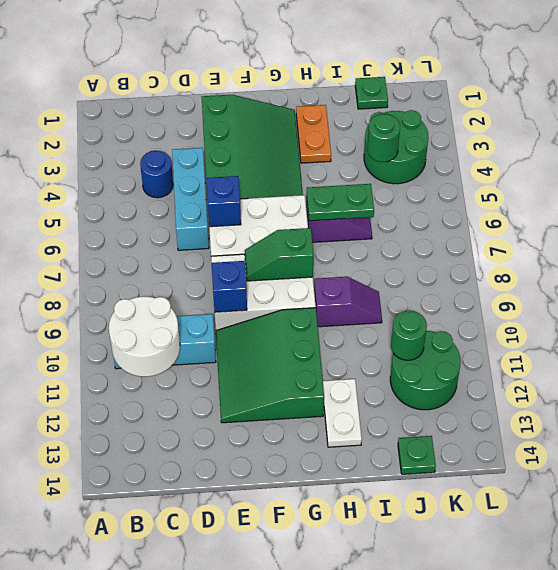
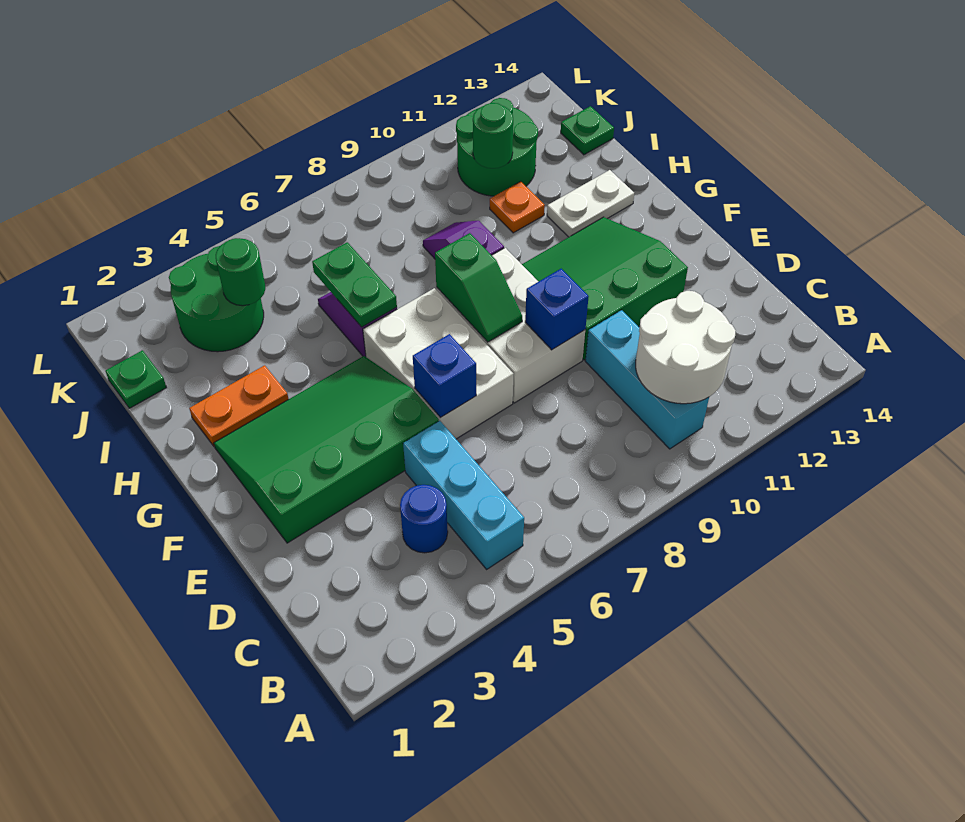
cyan 1x3 brick [172,148,209,250] -> cyan 1x3 brick turned to [403,421,524,569]
green 3x3 slope [216,308,324,423] -> green 3x3 slope turned to [522,217,688,360]
none -> orange 1x1 plate [490,182,545,233]

